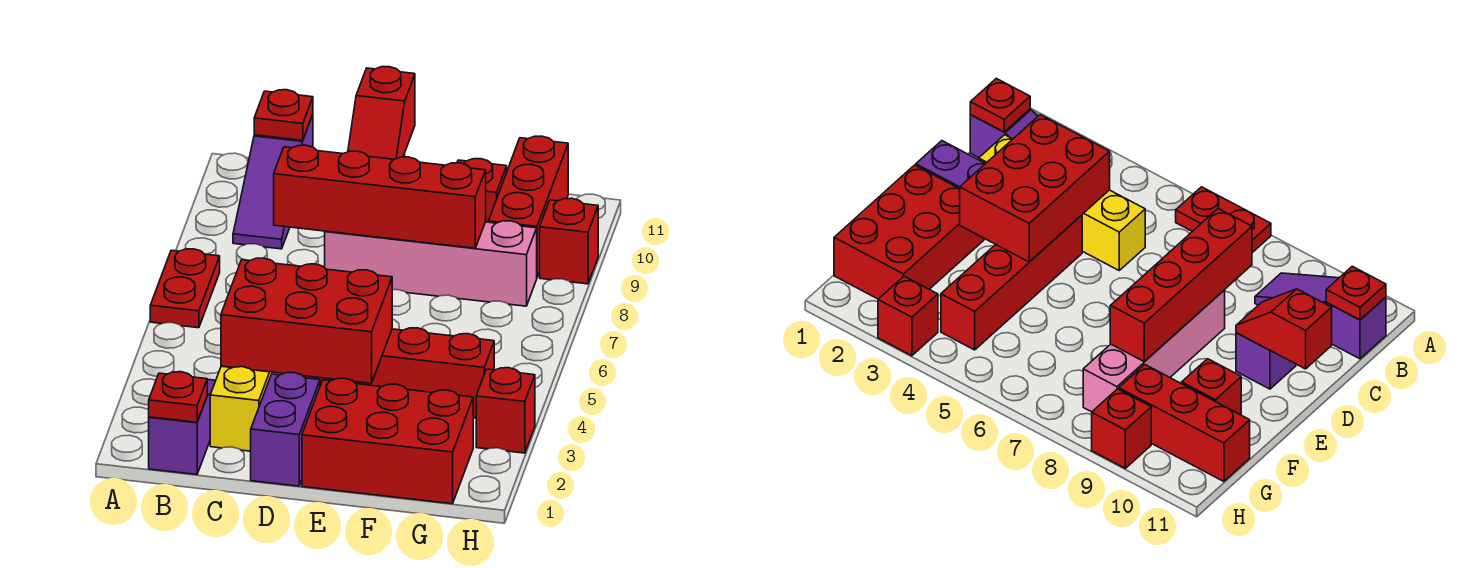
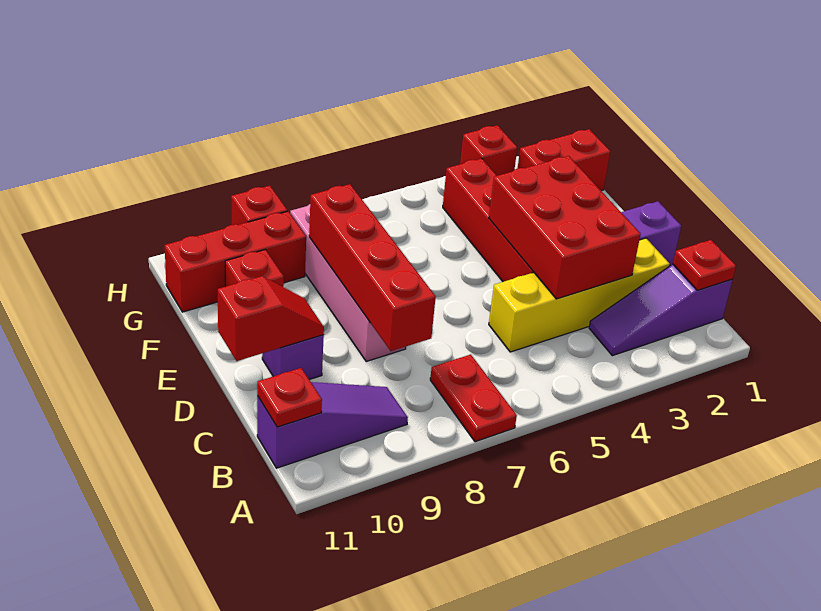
red 1x2 plate [150,249,220,328] -> red 1x2 plate turned to [430,354,517,442]
red 2x3 brick [302,378,473,504] -> red 1x2 brick [518,129,611,191]

